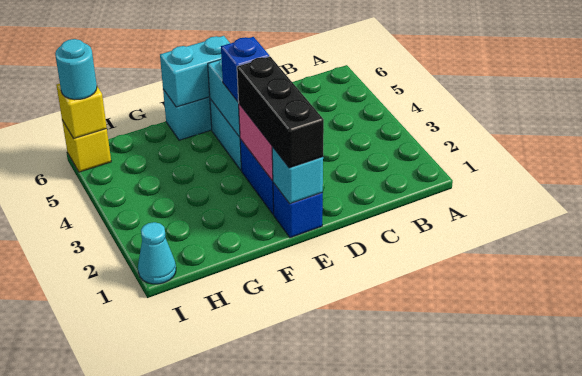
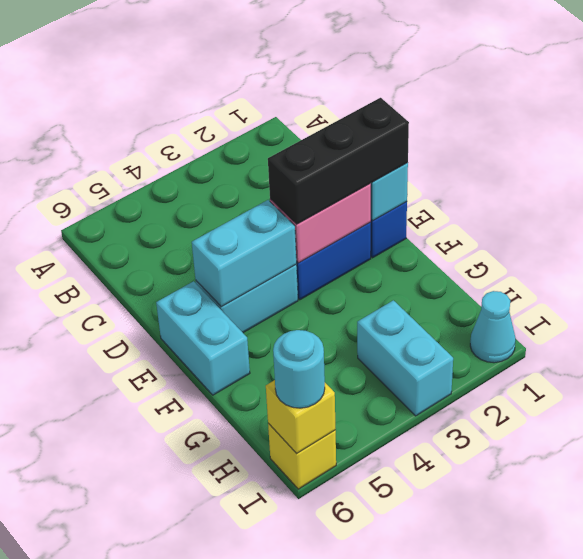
blue 1x1 brick [221,37,269,102] -> none
cyan 1x2 brick [160,36,230,107] -> cyan 1x2 brick moved to [357,300,453,416]

